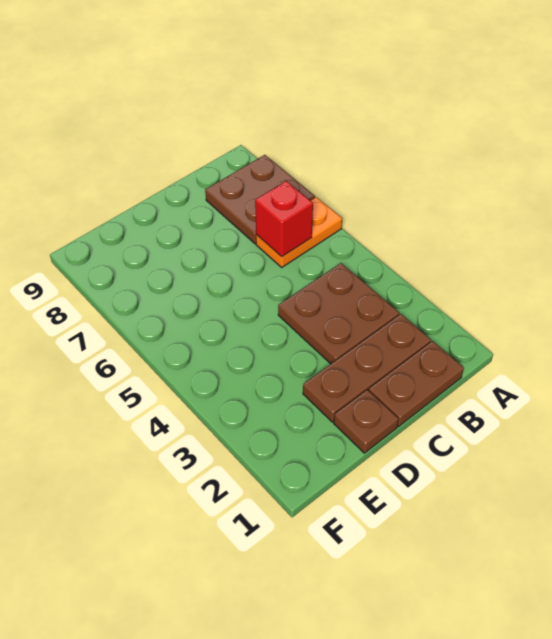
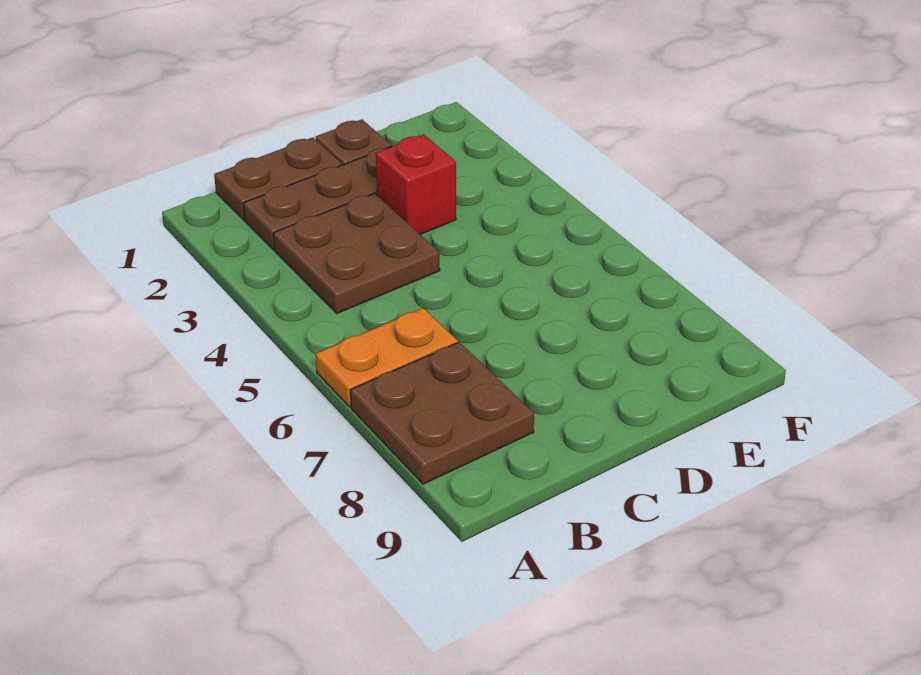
red 1x1 brick [255,181,313,257] -> red 1x1 brick moved to [376,135,456,234]

